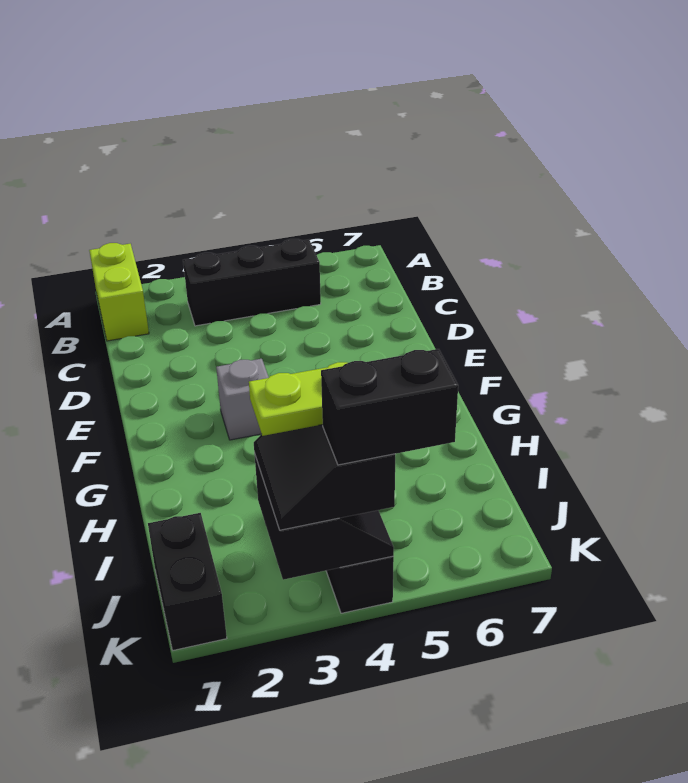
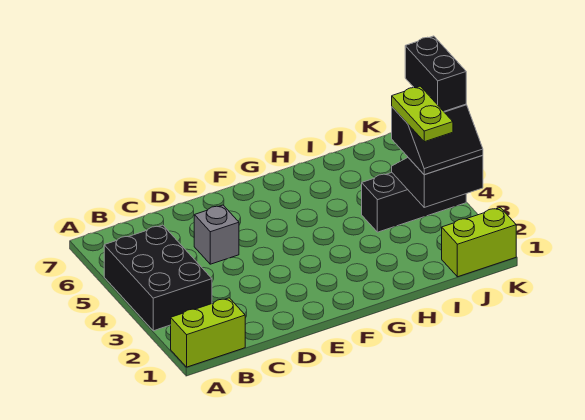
black 1x3 brick [183,239,321,326] -> black 2x3 brick [104,225,212,331]
grey 1x1 brick [216,359,269,440] -> grey 1x1 brick moved to [194,205,239,264]
black 1x2 brick [148,513,227,650] -> lime 1x2 brick [442,208,516,277]

